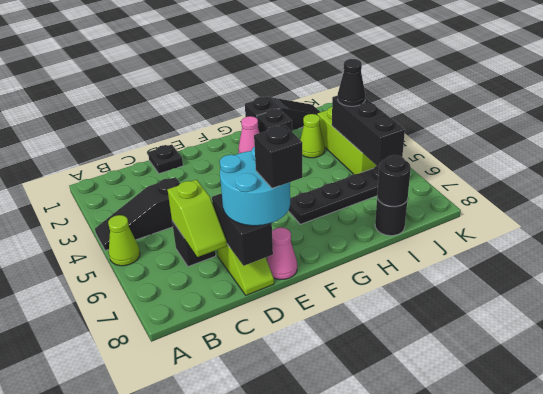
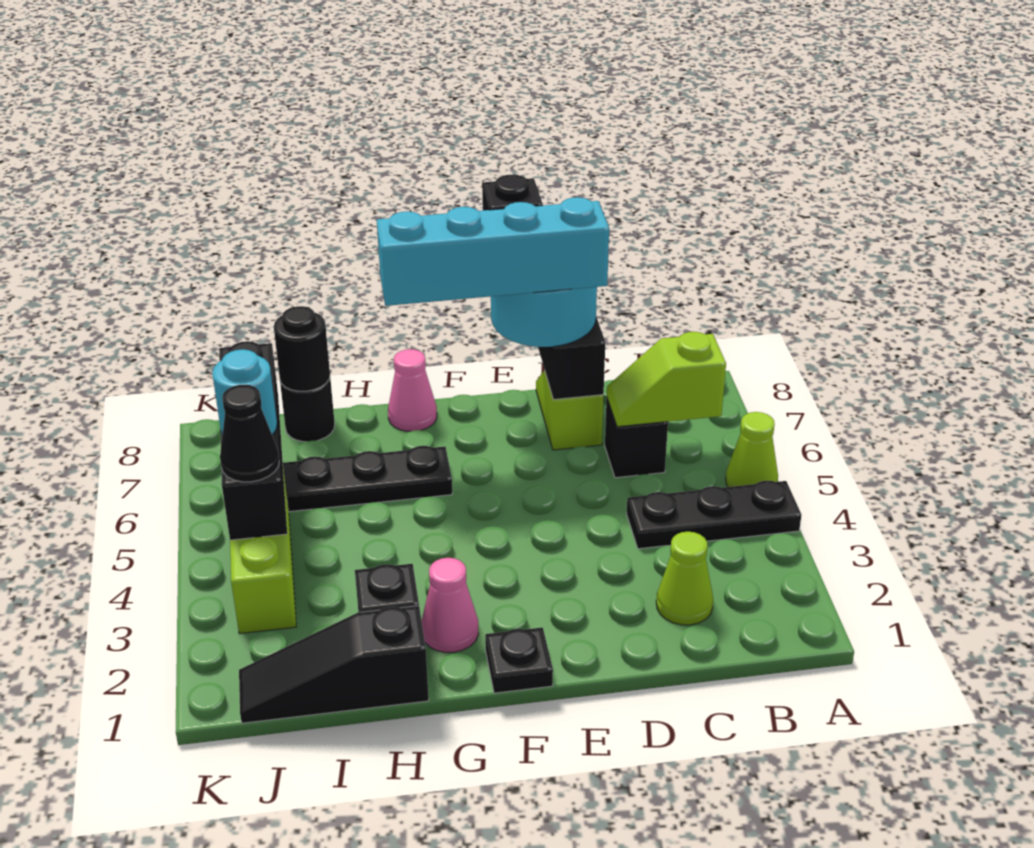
black 1x3 slope [95,177,180,251] -> black 1x3 plate [627,481,801,549]
lime 1x2 slope [167,180,227,257] -> lime 1x2 slope turned to [607,332,726,427]
black 1x1 plate [148,145,183,174] -> black 1x1 plate moved to [485,627,553,693]
none -> cyan 1x4 brick [377,197,609,306]
pink 1x1 cone [267,228,297,279] -> pink 1x1 cone moved to [388,349,437,431]
lime 1x1 cone [300,114,325,158] -> lime 1x1 cone moved to [656,532,713,625]
black 1x3 brick [332,95,405,167] -> black 1x4 brick [219,341,287,540]
none -> cyan 1x1 round brick [212,349,277,435]

